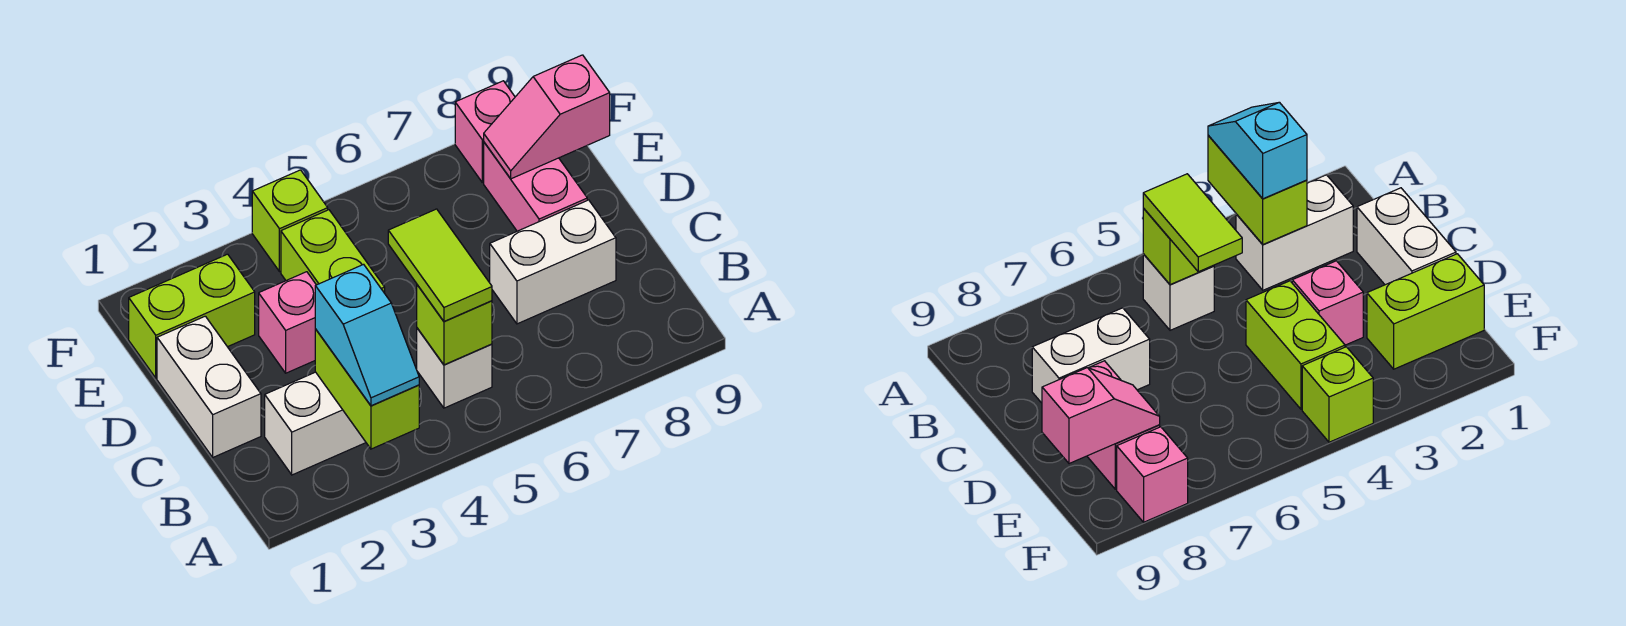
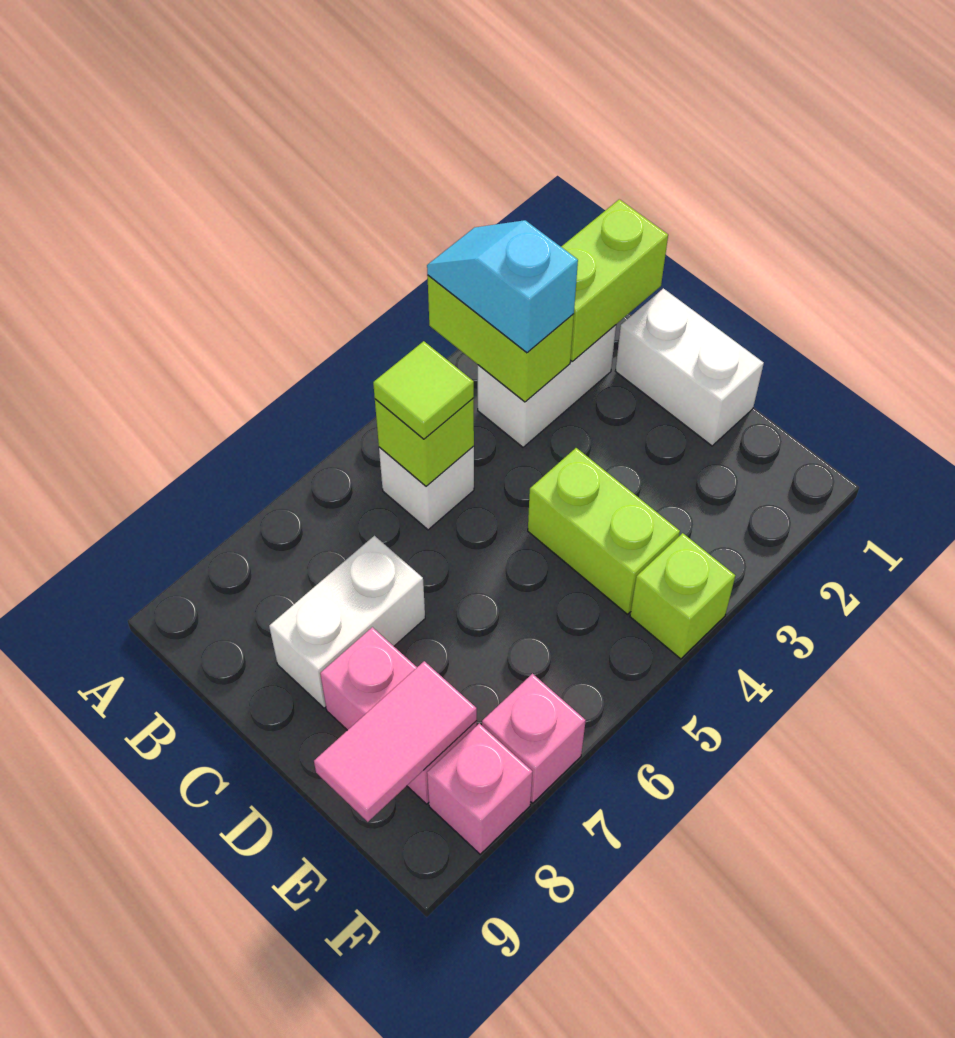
lime 1x2 tile [388,209,492,321] -> lime 1x1 tile [373,341,474,439]
pink 1x1 brick [259,272,316,373] -> pink 1x1 brick moved to [482,674,586,803]
lime 1x2 brick [129,254,255,378] -> lime 1x2 brick moved to [561,199,668,362]
pink 1x2 slope [484,55,610,179] -> pink 1x2 tile [314,661,477,822]

